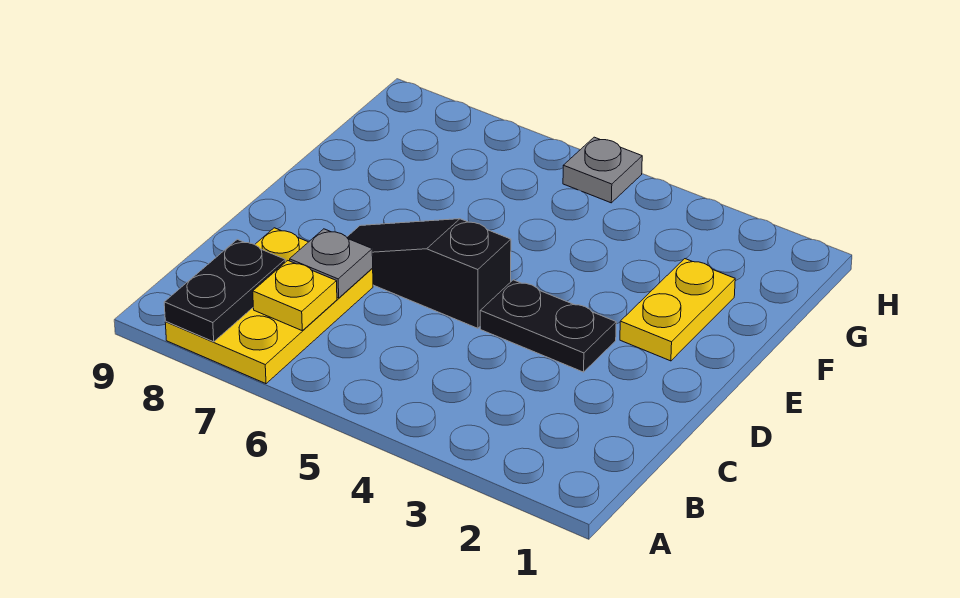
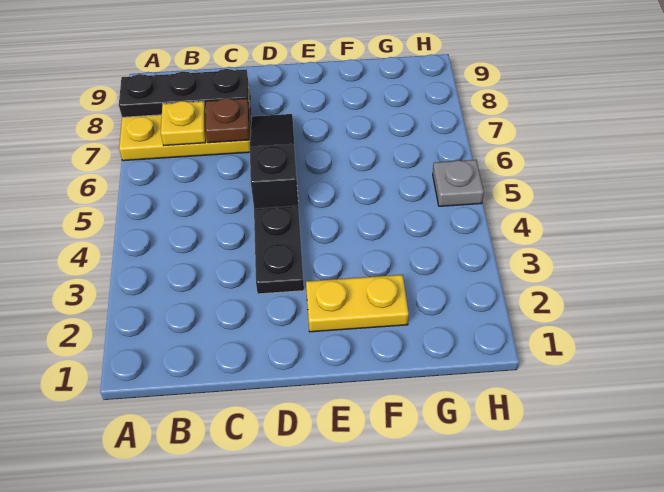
black 1x2 plate [164,239,285,342] -> black 1x3 plate [119,69,249,117]
grey 1x1 plate [290,229,373,298] -> brown 1x1 plate [206,98,250,143]

